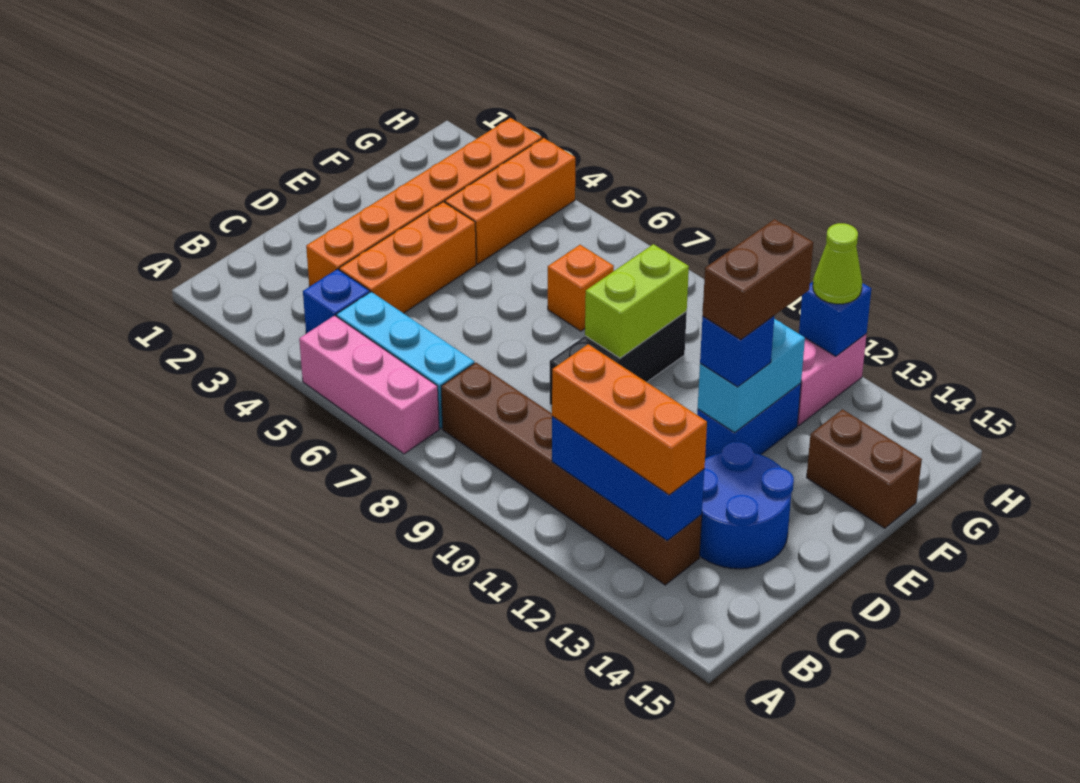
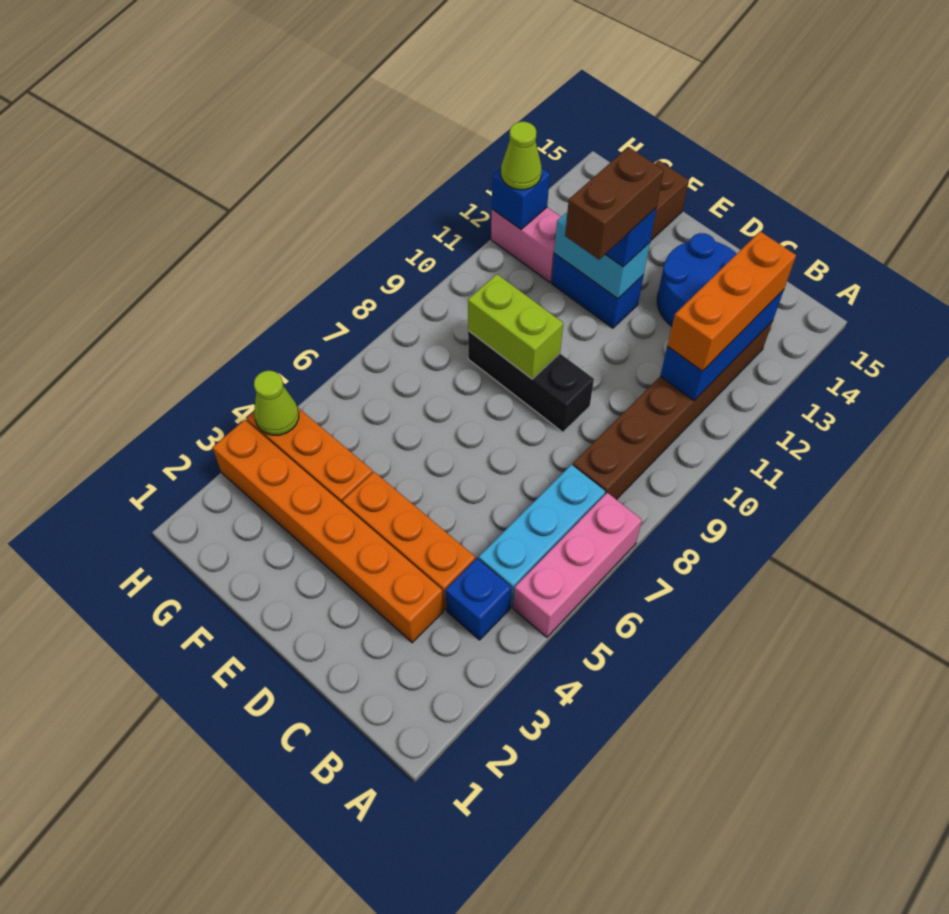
brown 1x2 brick [703,219,813,340] -> brown 1x2 brick turned to [565,147,664,260]
orange 1x1 brick [548,245,614,331] -> none
none -> lime 1x1 cone [254,371,299,435]

